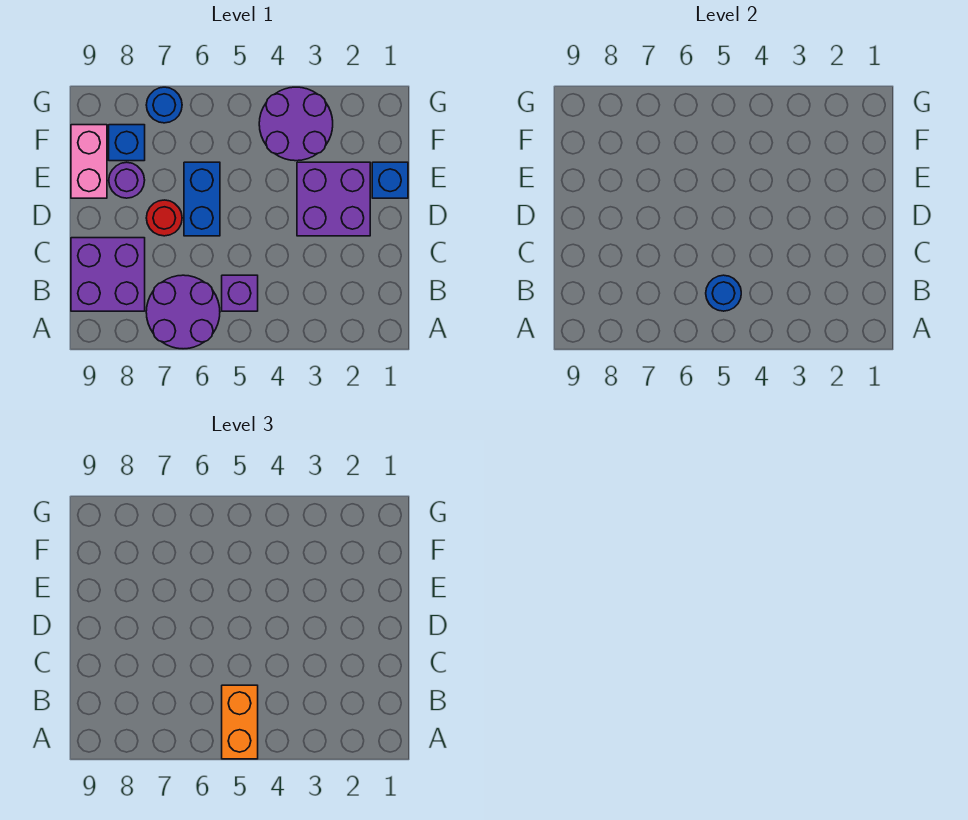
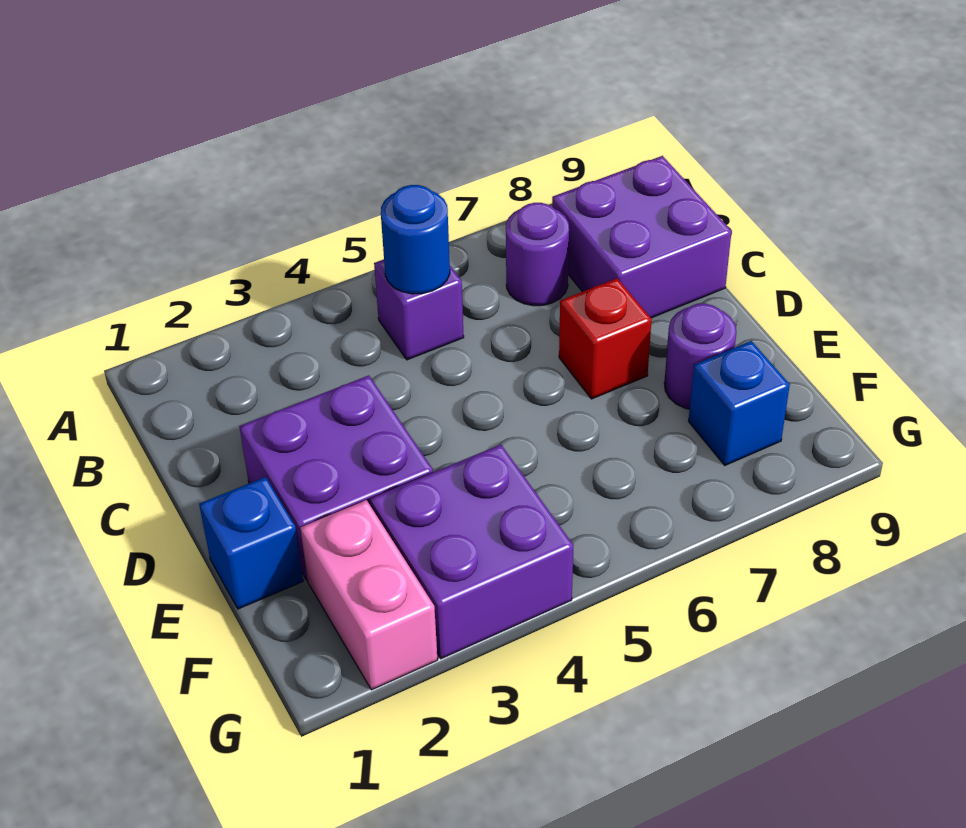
orange 1x2 brick [222,685,258,759] -> none
purple 2x2 round brick [146,275,220,349] -> purple 1x1 round brick [506,203,569,306]
blue 1x2 brick [184,162,220,236] -> none
red 1x1 round brick [146,200,182,236] -> red 1x1 brick [559,278,652,399]
pink 1x2 brick [71,125,107,198] -> pink 1x2 brick moved to [300,500,438,690]
purple 2x2 round brick [259,87,333,161] -> purple 2x2 brick [370,445,574,659]
blue 1x1 round brick [146,87,182,123] -> none

